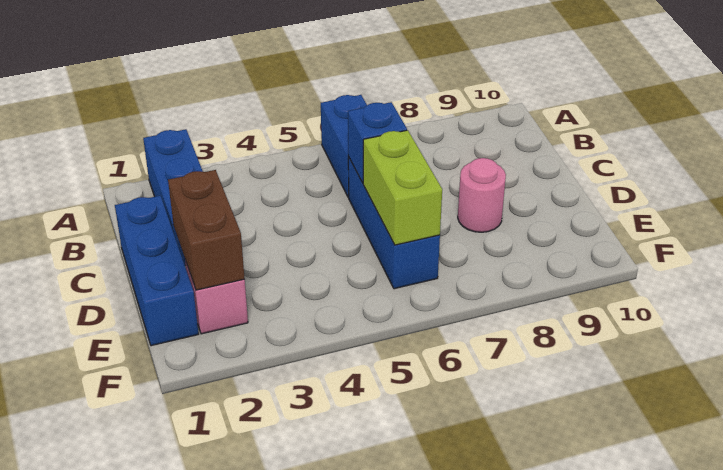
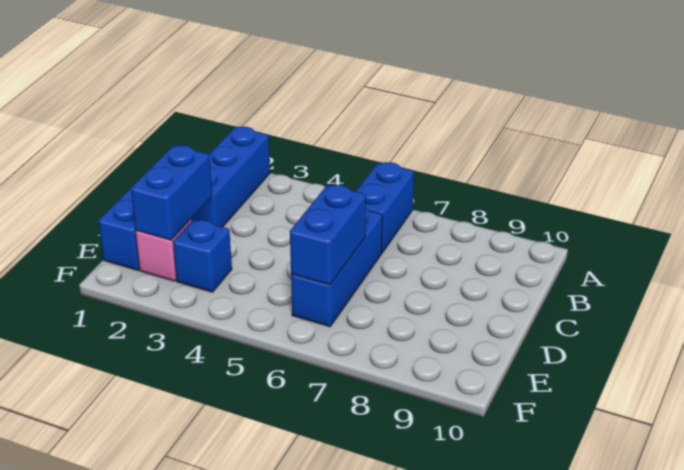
blue 1x1 brick [348,102,407,183] -> blue 1x1 brick moved to [173,219,232,292]
brown 1x2 brick [168,170,245,290] -> blue 1x2 brick [131,145,212,240]
lime 1x2 brick [363,130,442,245] -> blue 1x2 brick [290,185,366,285]
pink 1x1 round brick [458,158,506,232] -> none

